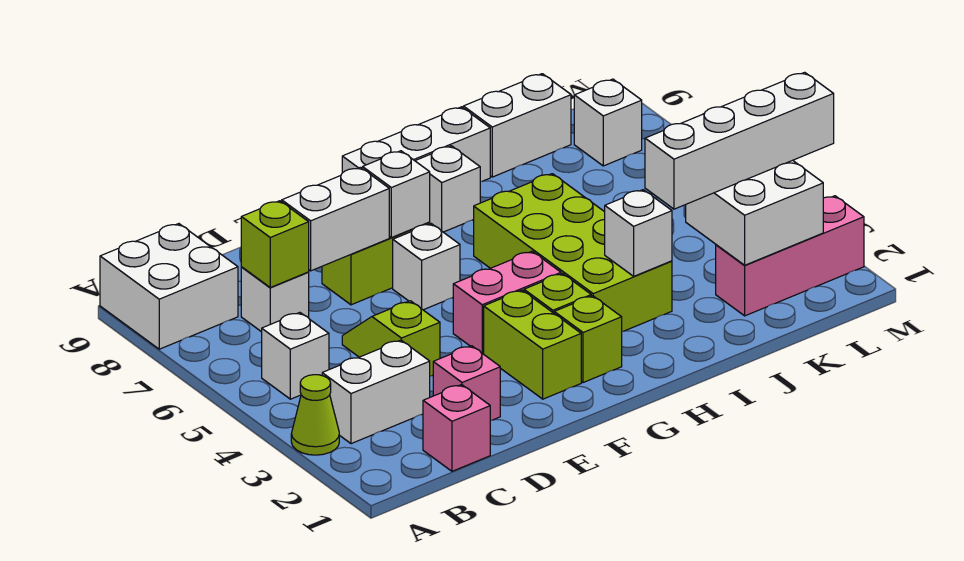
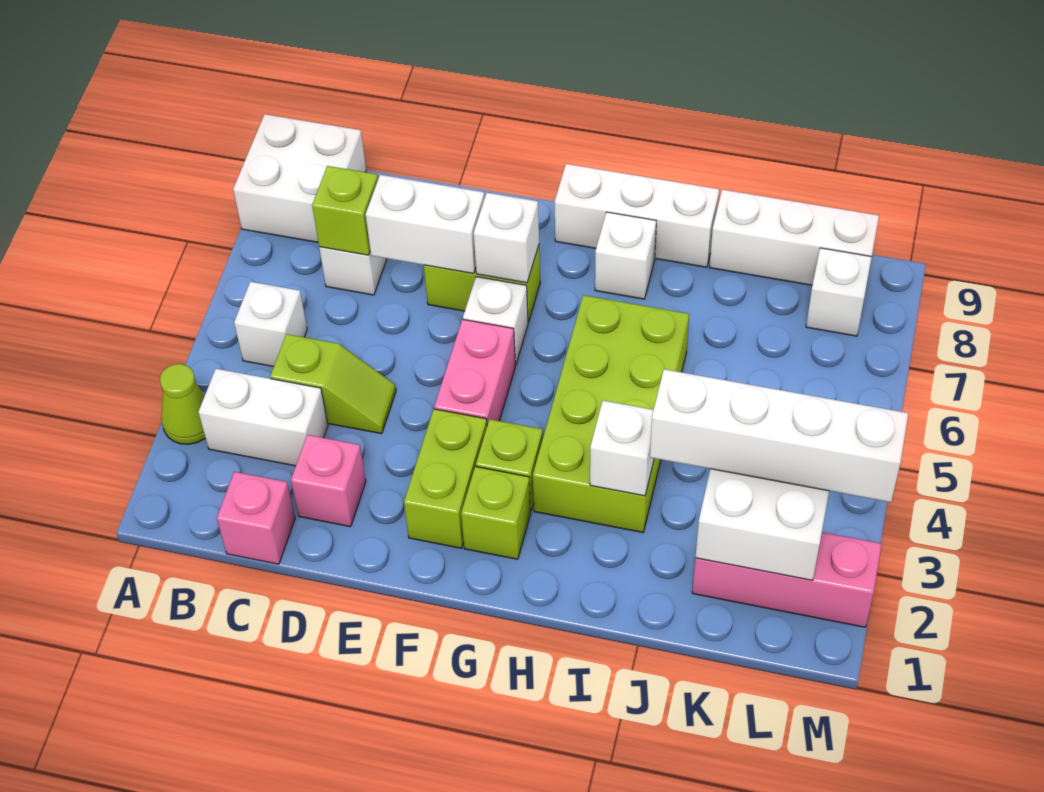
lime 1x2 slope [342,301,440,376] -> lime 1x2 slope turned to [270,334,396,434]
pink 1x2 brick [453,251,561,354] -> pink 1x2 brick turned to [434,319,515,425]
white 1x2 brick [463,74,571,177] -> white 1x3 brick [709,190,879,285]

